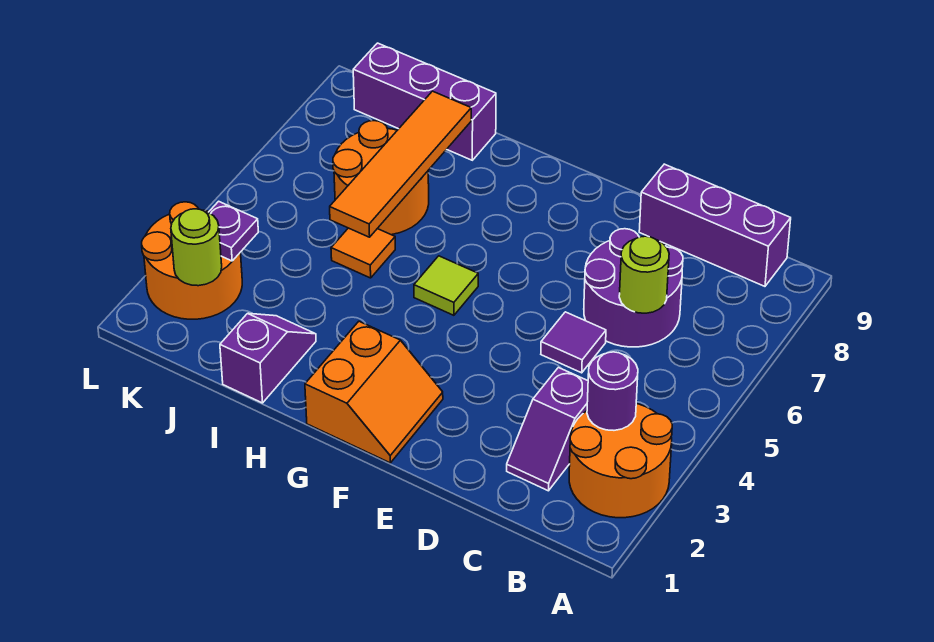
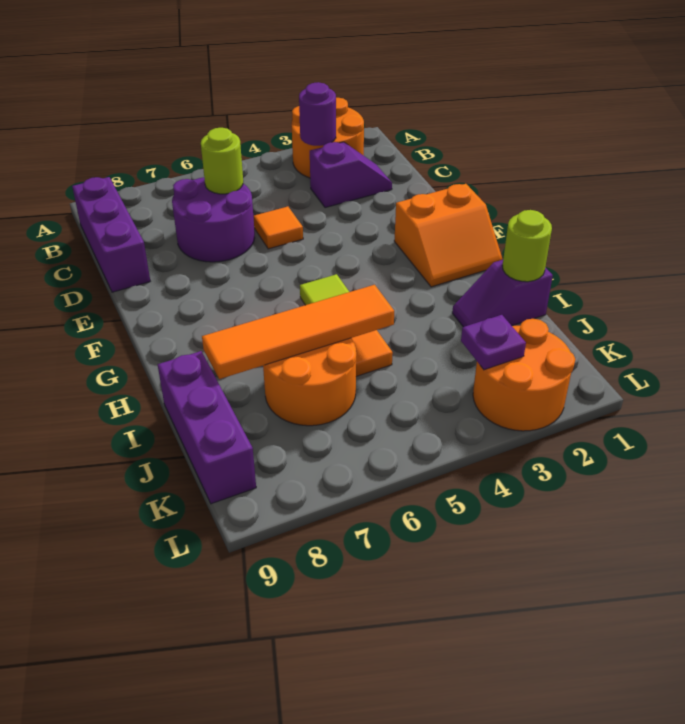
purple 1x1 tile [541,312,606,373] -> orange 1x1 tile [253,207,303,249]
orange 2x2 slope [305,321,443,463] -> orange 2x2 slope turned to [394,184,502,287]
lime 1x1 round brick [171,209,222,286] -> lime 1x1 round brick moved to [503,210,552,282]

